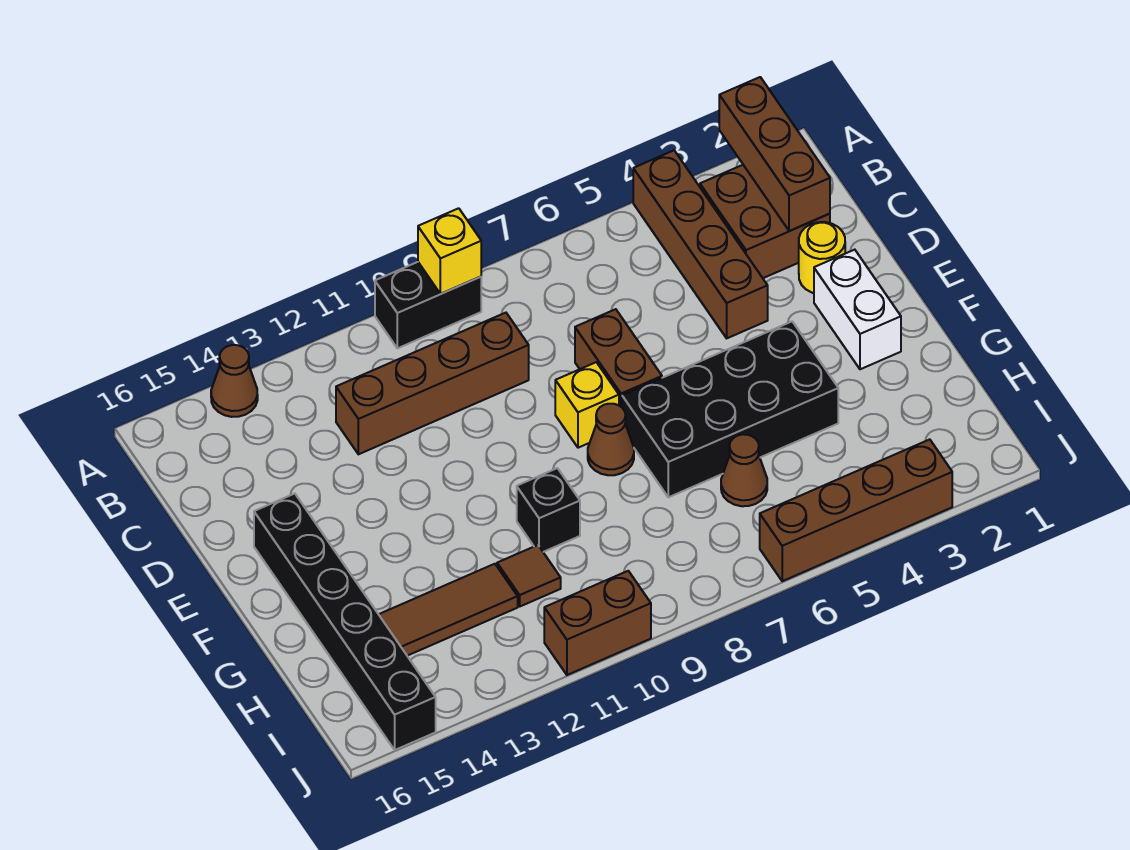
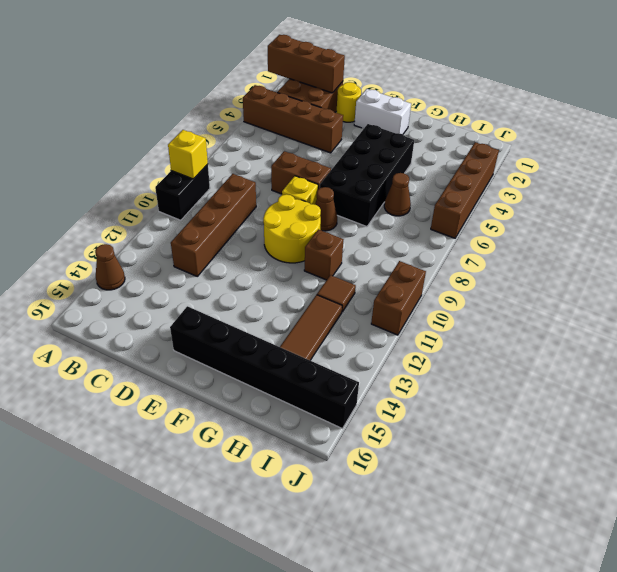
none -> yellow 2x2 round brick [263,194,321,263]
black 1x1 brick [517,468,580,552] -> brown 1x1 brick [304,229,343,280]

